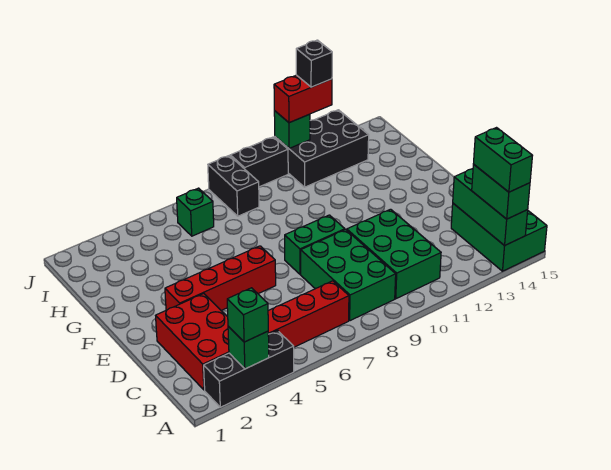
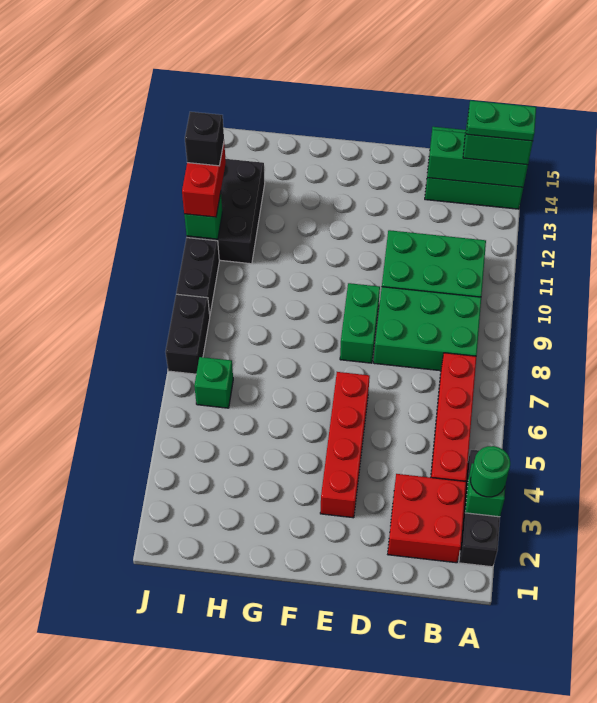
green 1x1 brick [227,288,268,342] -> green 1x1 round brick [470,446,510,497]
green 1x2 brick [473,128,533,192] -> green 1x2 plate [467,101,536,141]
red 2x3 brick [156,294,229,390] -> red 2x2 brick [388,474,466,563]
black 1x2 brick [208,155,259,216] -> black 1x2 brick turned to [166,294,210,374]

